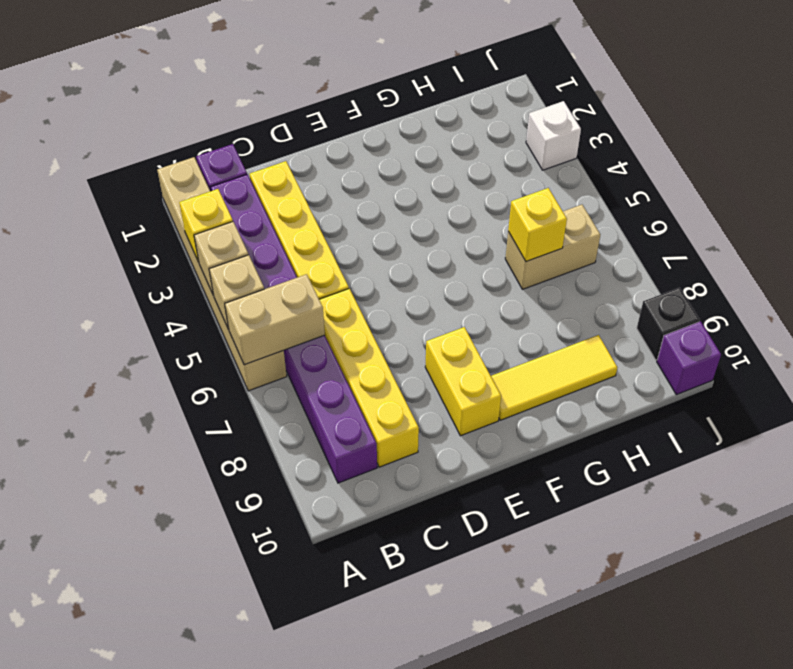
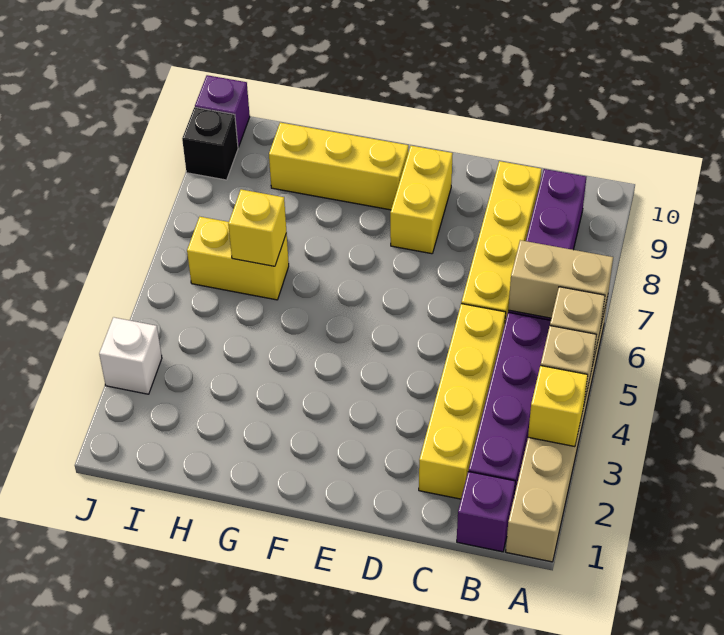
yellow 1x3 tile [491,335,617,420] -> yellow 1x3 brick [269,122,408,210]
tan 1x2 brick [505,205,600,289] -> yellow 1x2 brick [187,217,289,300]

